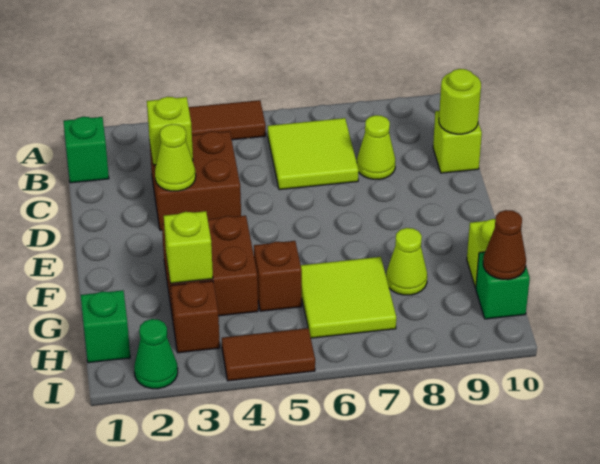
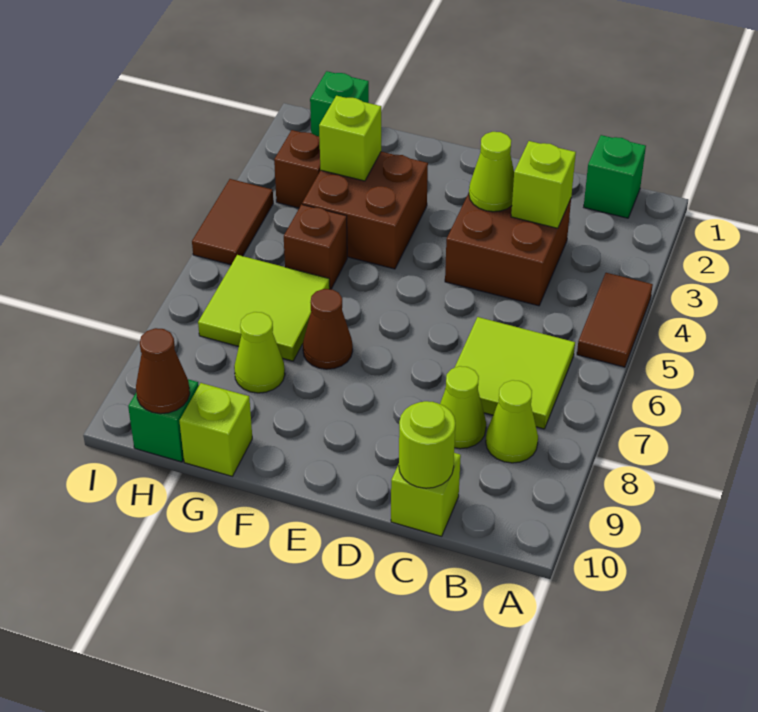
none -> lime 1x1 cone [486,380,538,463]
none -> brown 1x1 cone [303,289,353,369]
green 1x1 cone [134,319,178,389] -> none

